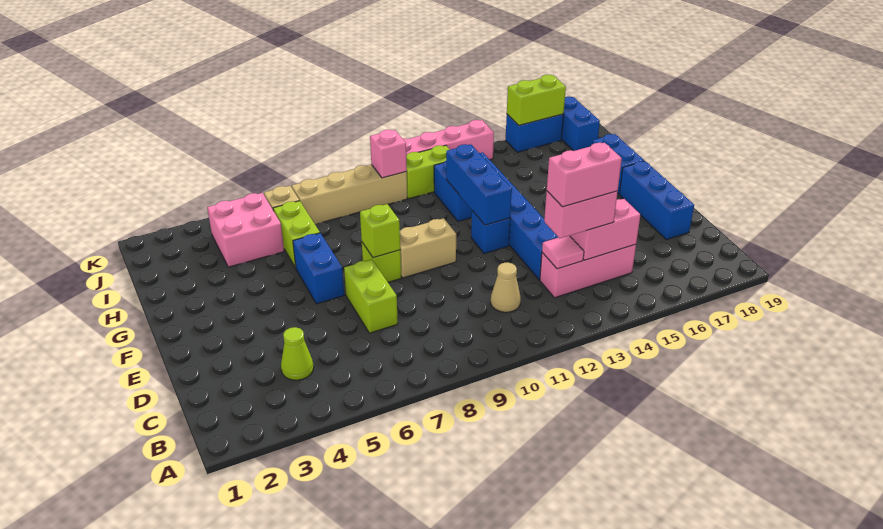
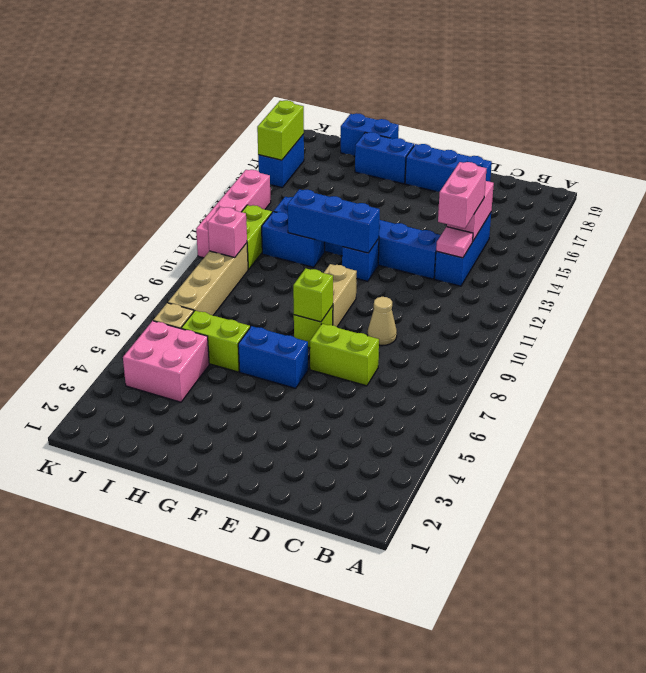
lime 1x1 cone [281,327,314,380] -> none
tan 1x1 cone [491,262,521,312] -> tan 1x1 cone moved to [367,297,397,345]
pink 1x3 brick [540,244,636,298] -> blue 1x3 brick [435,213,491,286]
pink 1x2 brick [547,143,622,207] -> none
blue 1x2 brick [562,97,600,151] -> blue 1x2 brick moved to [341,113,399,156]

